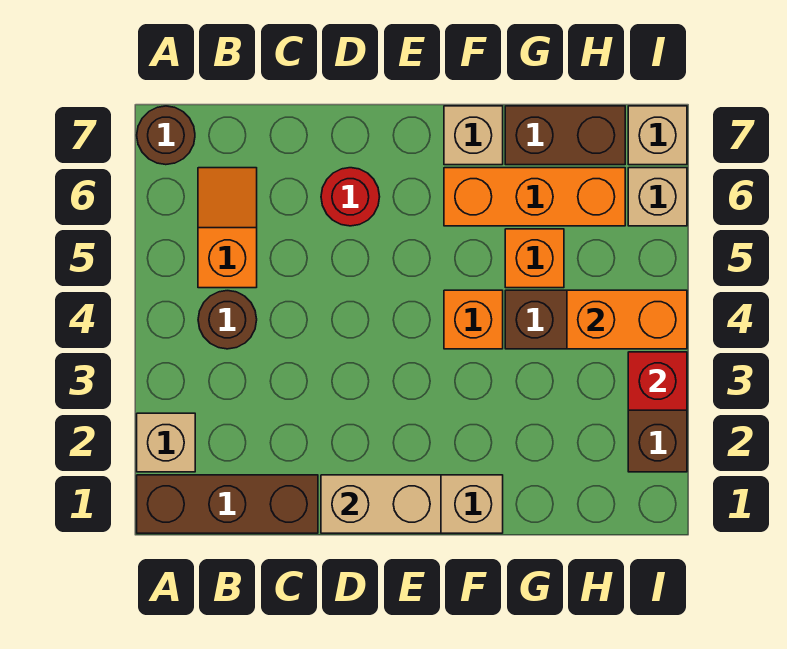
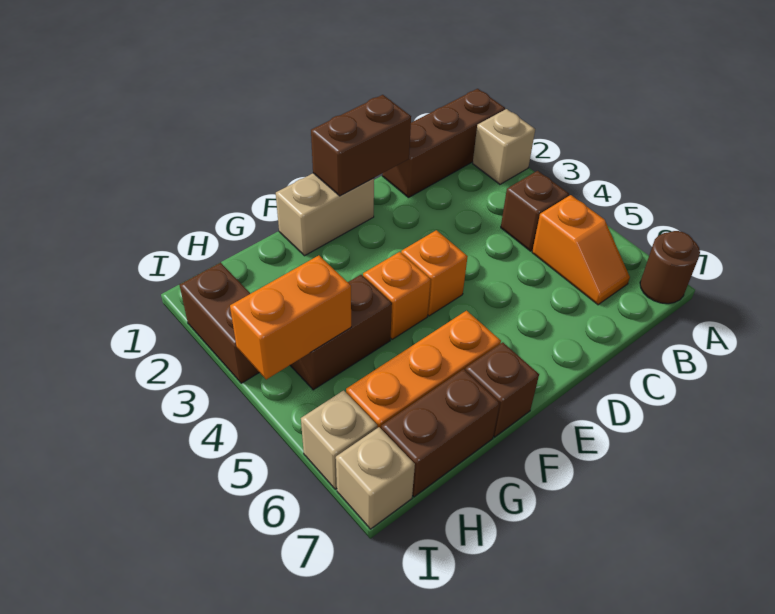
brown 1x1 round brick [198,291,257,349] -> brown 1x1 brick [501,171,569,251]
tan 1x2 brick [321,475,441,533] -> brown 1x2 brick [311,95,411,196]
red 1x1 round brick [321,168,380,226] -> none
tan 1x1 brick [444,106,503,165] -> brown 1x1 brick [465,342,539,437]
orange 1x1 brick [505,229,564,288] -> orange 1x1 brick moved to [401,230,468,316]
red 1x1 brick [628,352,687,410] -> none

